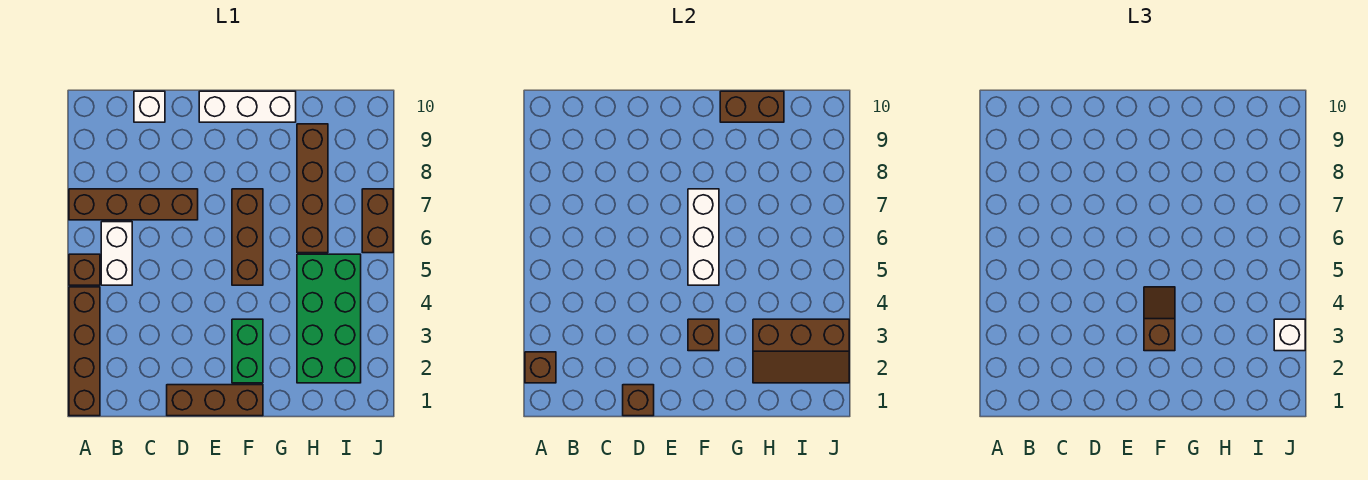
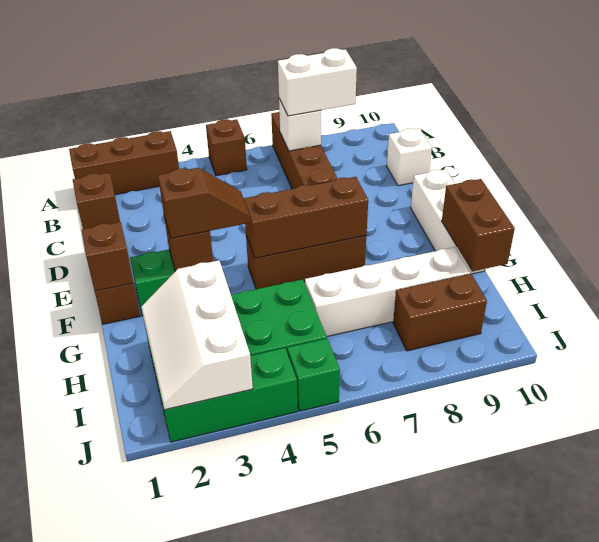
brown 1x4 brick [69,287,100,416] -> brown 1x3 brick [69,131,179,195]
brown 1x1 brick [525,352,556,383] -> brown 1x1 brick moved to [82,222,134,291]
white 1x2 brick [101,222,132,285] -> white 1x2 brick moved to [278,48,357,116]
white 1x3 brick [688,189,719,285] -> brown 1x3 brick [244,177,368,258]
brown 2x3 slope [753,319,849,383] -> white 2x3 slope [141,260,253,410]
brown 1x4 brick [297,124,328,253] -> white 1x4 brick [305,247,470,336]
none -> green 1x3 brick [158,348,298,442]
white 1x1 brick [1274,319,1305,351] -> white 1x1 brick moved to [279,99,321,151]
none -> green 1x1 brick [287,338,340,411]
brown 1x2 brick [362,189,393,253] -> brown 1x2 brick moved to [393,274,487,351]

